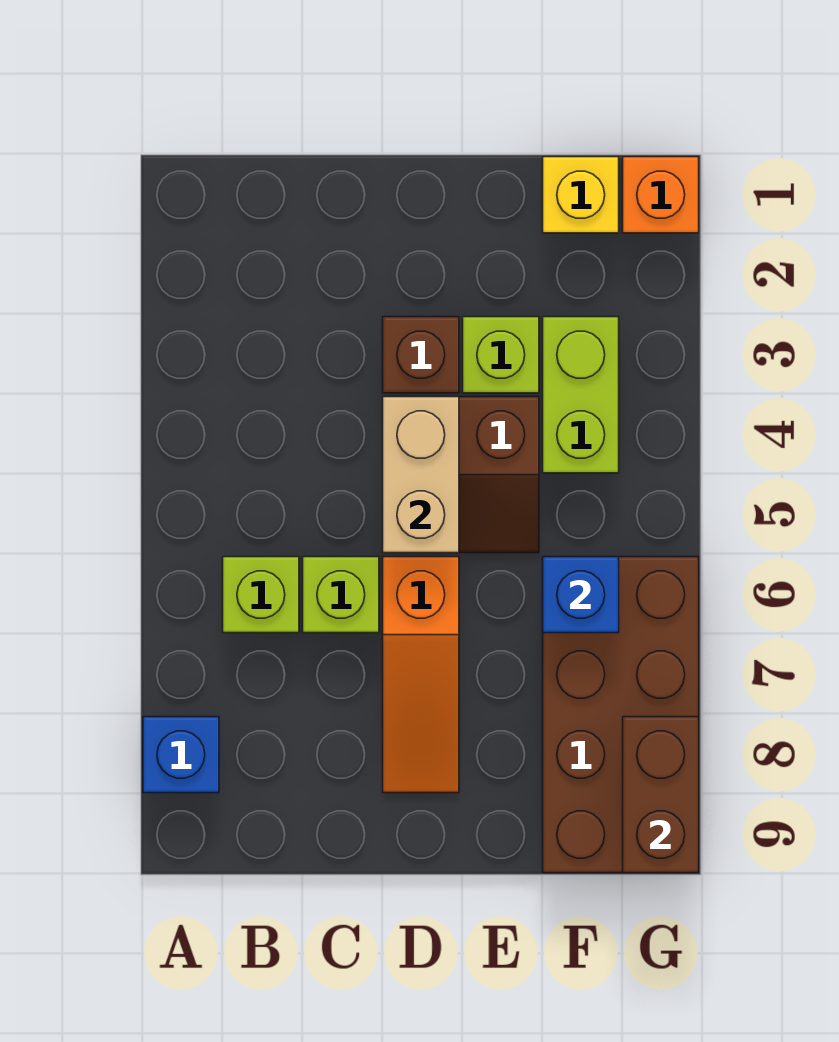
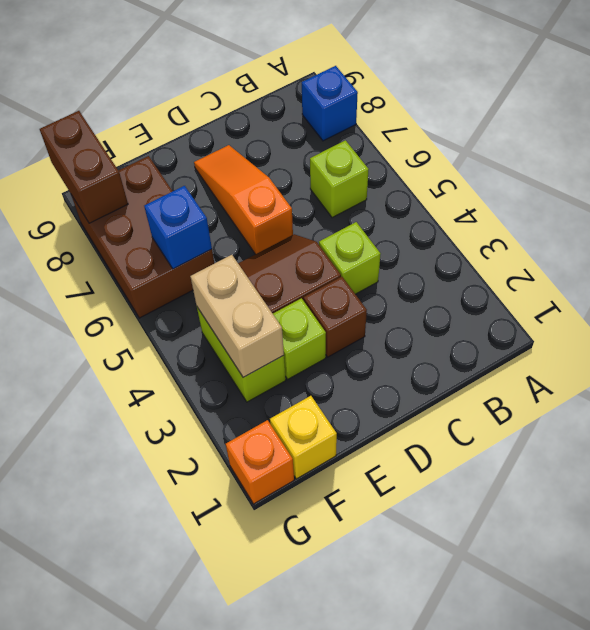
lime 1x1 brick [303,557,379,633] -> lime 1x1 brick moved to [319,222,380,294]
tan 1x2 brick [383,397,459,553] -> tan 1x2 brick moved to [190,255,284,377]
brown 2x4 brick [543,557,699,873] -> brown 2x3 brick [71,156,214,318]

